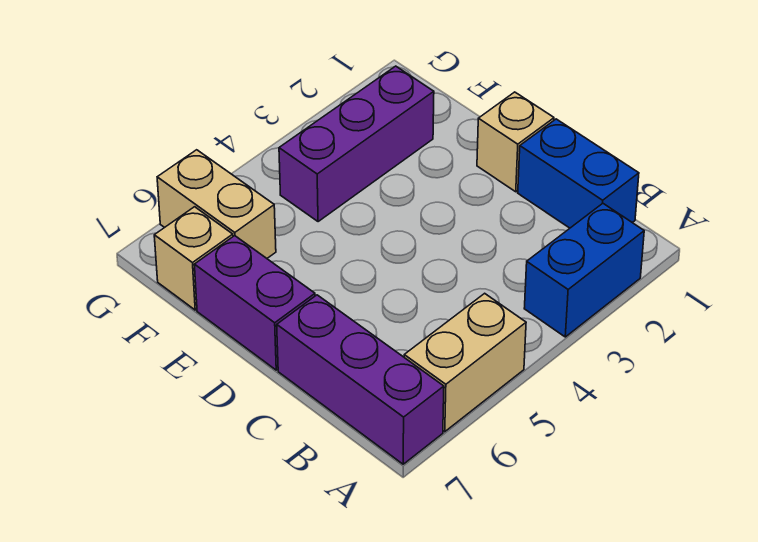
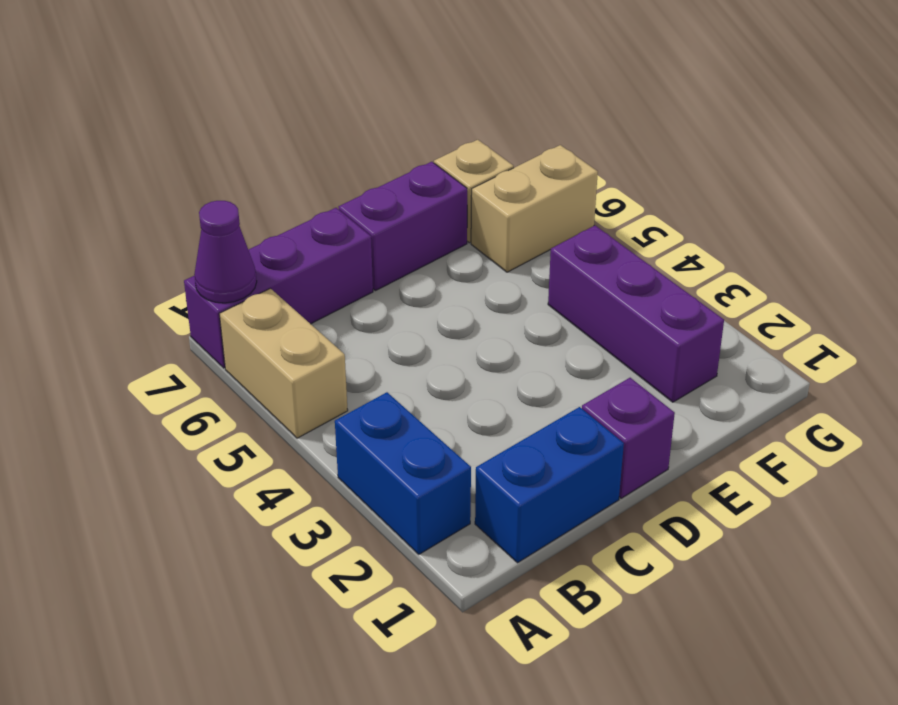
none -> purple 1x1 cone [194,201,257,303]
tan 1x1 brick [477,92,554,192] -> purple 1x1 brick [582,378,675,498]

